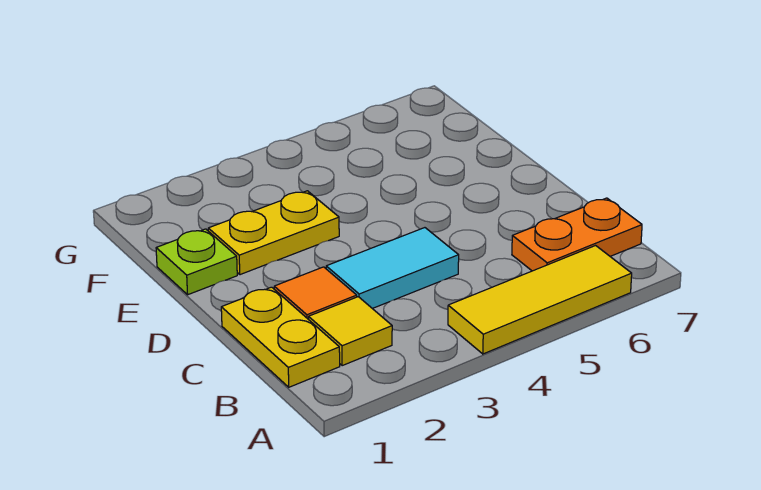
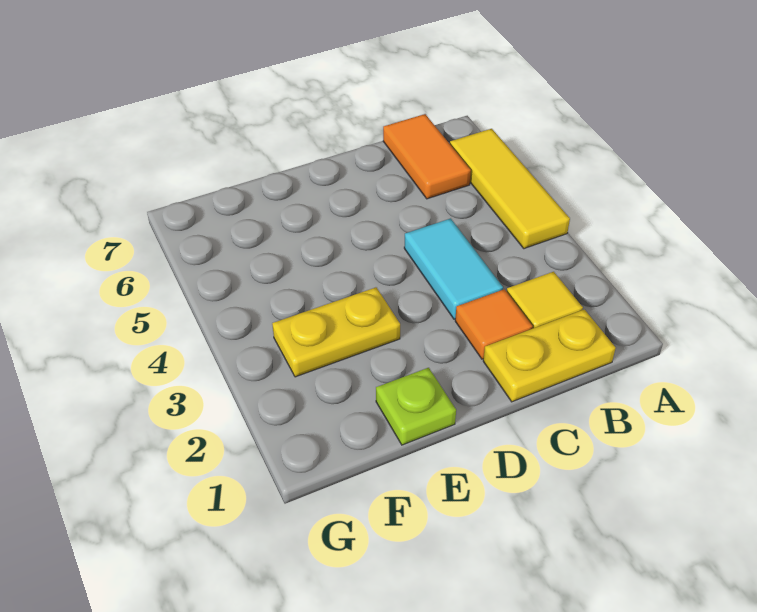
orange 1x2 plate [512,198,642,271] -> orange 1x2 tile [383,114,471,199]
yellow 1x2 plate [208,191,339,275] -> yellow 1x2 plate turned to [272,287,400,377]

